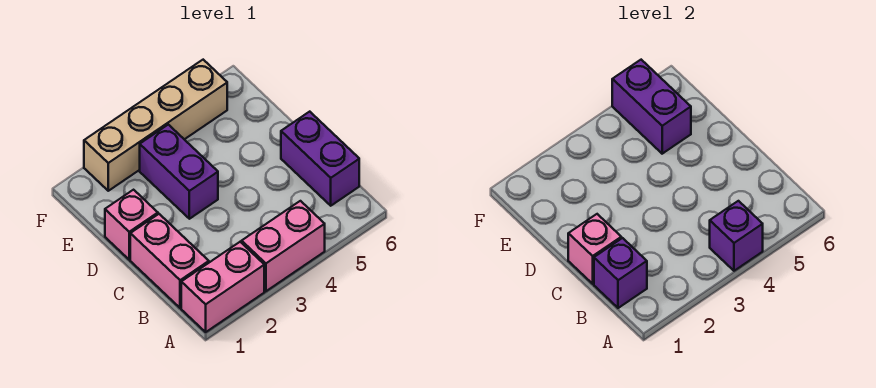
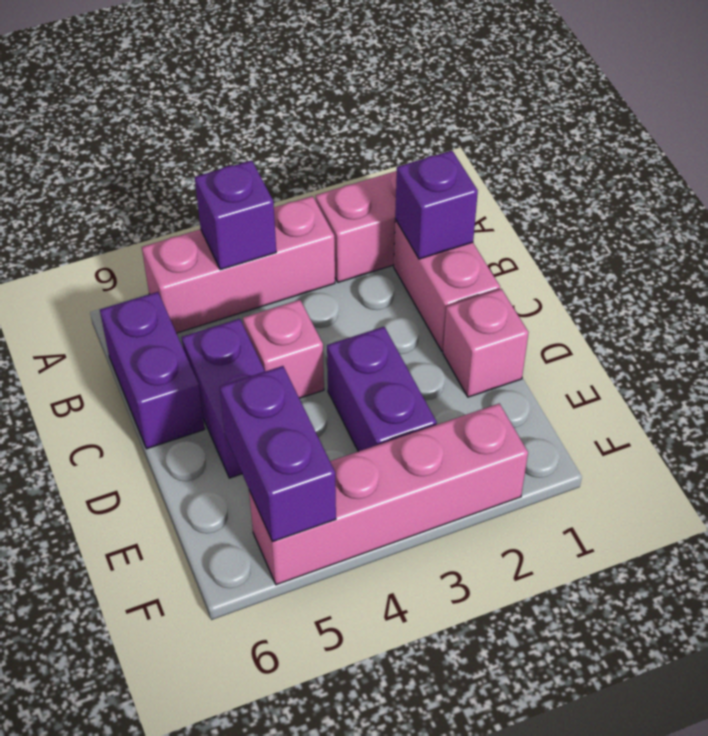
pink 1x2 brick [242,201,325,291] -> pink 1x3 brick [142,196,335,333]
pink 1x1 brick [568,214,621,284] -> pink 1x1 brick moved to [243,300,324,398]
none -> purple 1x2 brick [182,319,265,478]
tan 1x4 brick [84,60,227,191] -> pink 1x4 brick [249,403,528,585]

